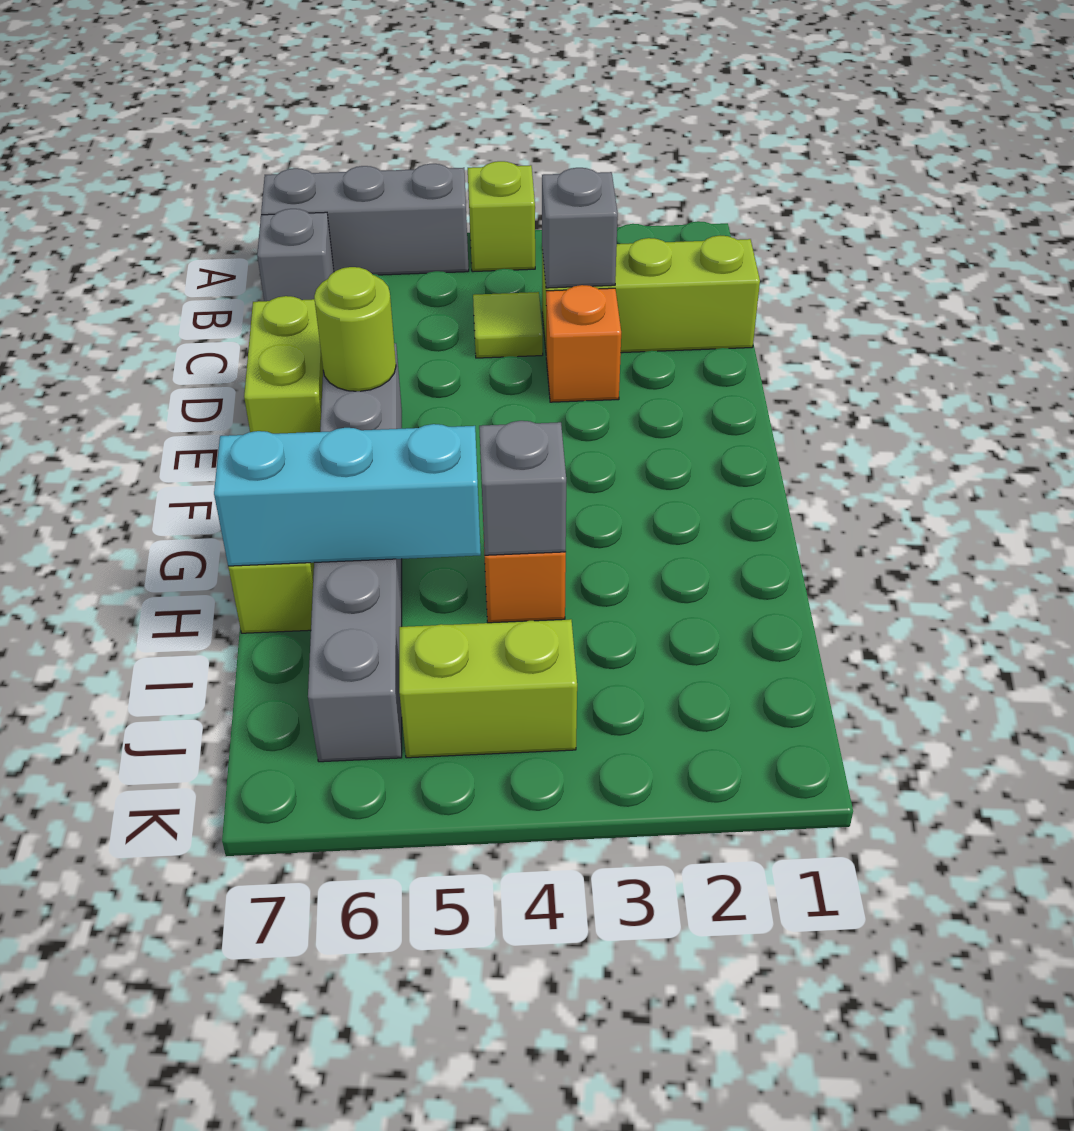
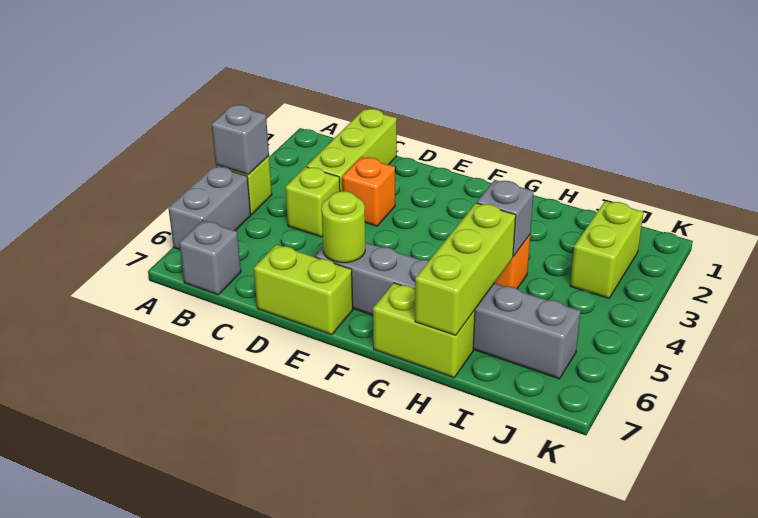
grey 1x3 brick [261,164,469,275] -> grey 1x2 brick [168,166,251,250]
grey 1x1 brick [542,168,618,288] -> grey 1x1 brick moved to [211,105,269,175]
lime 1x1 tile [473,292,543,358] -> lime 1x1 brick [285,167,340,237]
cyan 1x3 brick [214,424,481,566] -> lime 1x3 brick [415,203,516,335]
lime 1x2 brick [399,619,577,758] -> lime 1x2 brick moved to [570,201,644,298]

